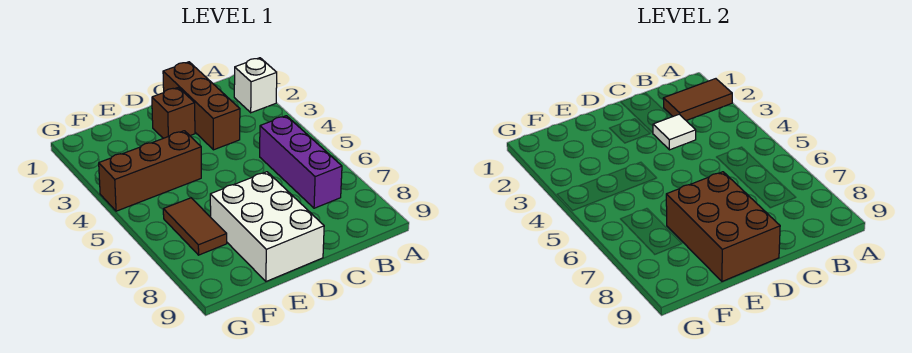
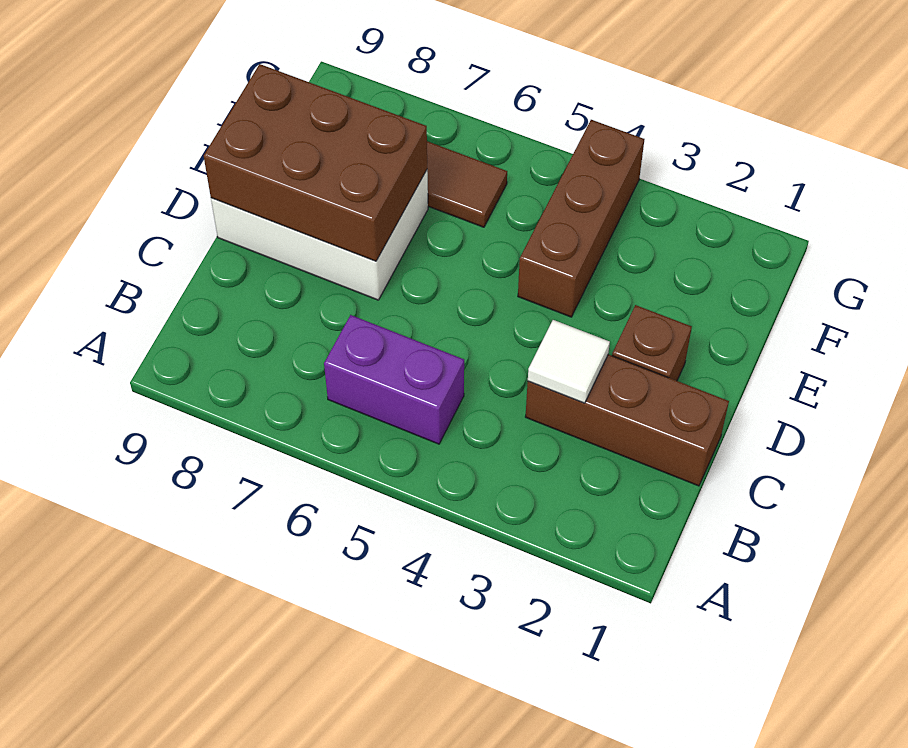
white 1x1 brick [234,58,277,113] -> none
brown 1x2 tile [663,79,732,120] -> none
purple 1x3 brick [260,116,342,208] -> purple 1x2 brick [324,315,464,444]

